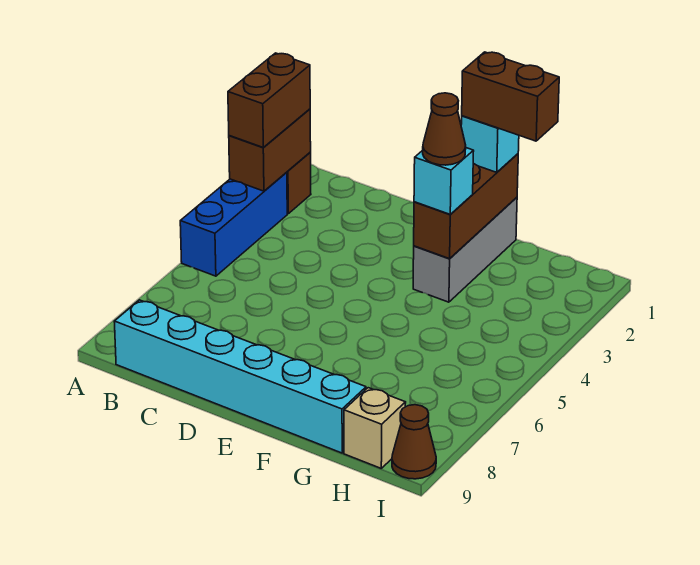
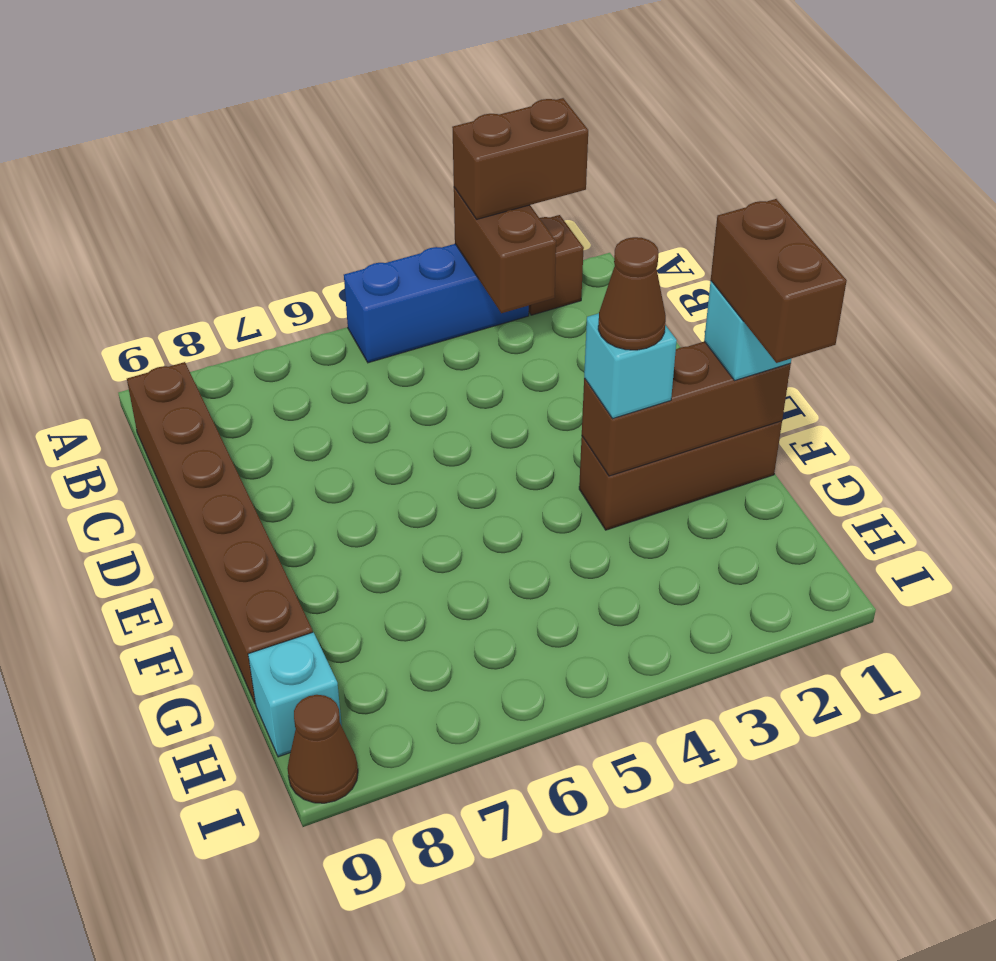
brown 1x2 brick [229,109,311,191] -> brown 1x2 brick turned to [454,188,556,313]
cyan 1x6 brick [114,300,366,453] -> brown 1x6 brick [127,362,313,704]
grey 1x3 brick [413,197,517,302] -> brown 1x3 brick [579,421,782,530]
tan 1x1 brick [344,388,406,468] -> cyan 1x1 brick [248,632,342,757]

